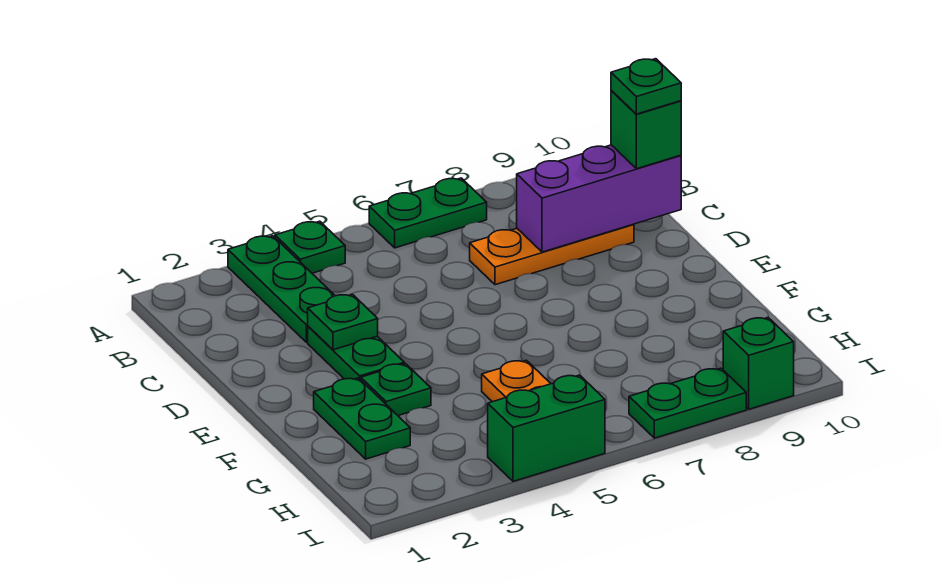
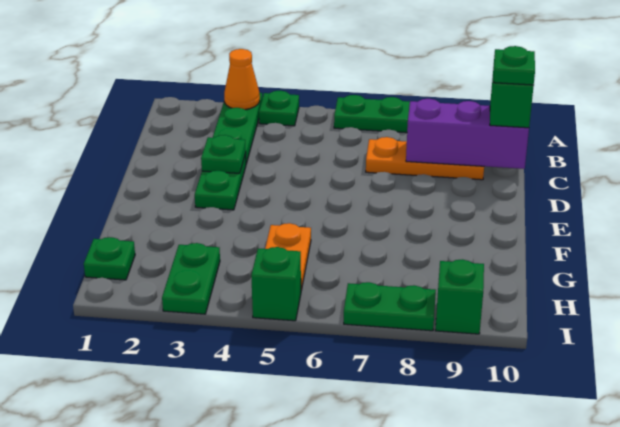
none -> orange 1x1 cone [224,49,260,110]
green 1x2 plate [314,378,410,459] -> green 1x2 plate moved to [162,243,220,314]
green 1x1 plate [361,364,431,415] -> green 1x1 plate moved to [84,237,135,280]
green 1x2 brick [488,375,605,481] -> green 1x1 brick [251,247,301,321]

